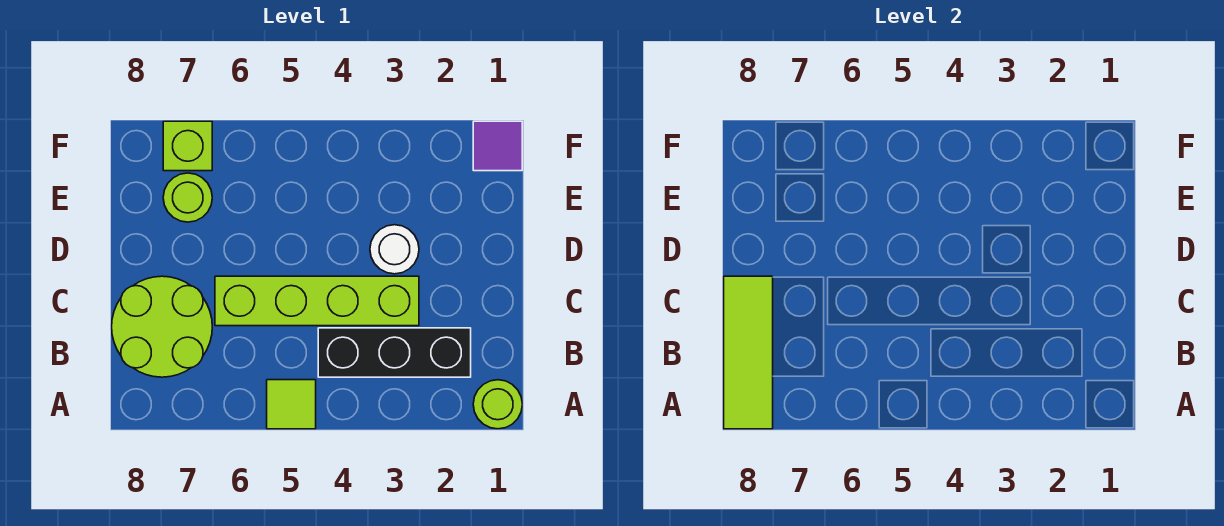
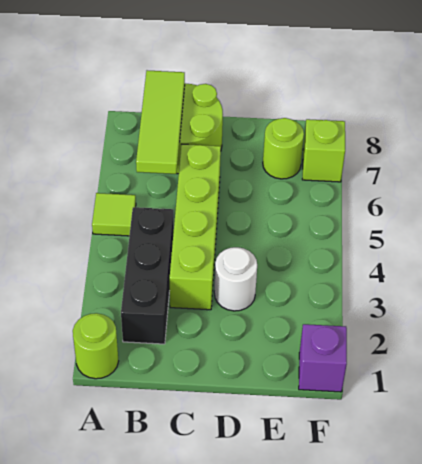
lime 1x3 tile [724,276,773,429] -> lime 1x3 tile turned to [136,70,185,174]
purple 1x1 tile [473,121,522,171] -> purple 1x1 brick [299,324,347,392]

